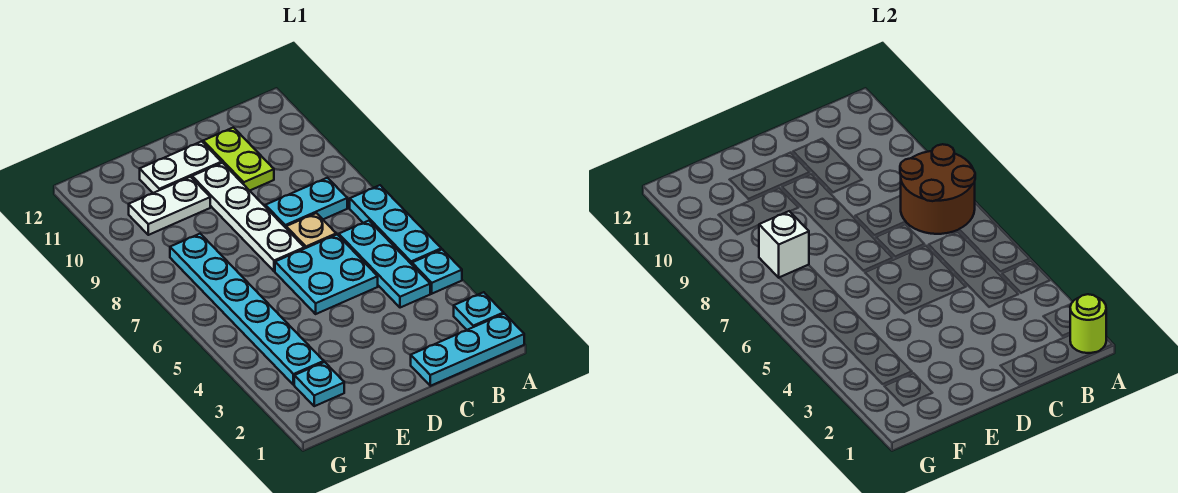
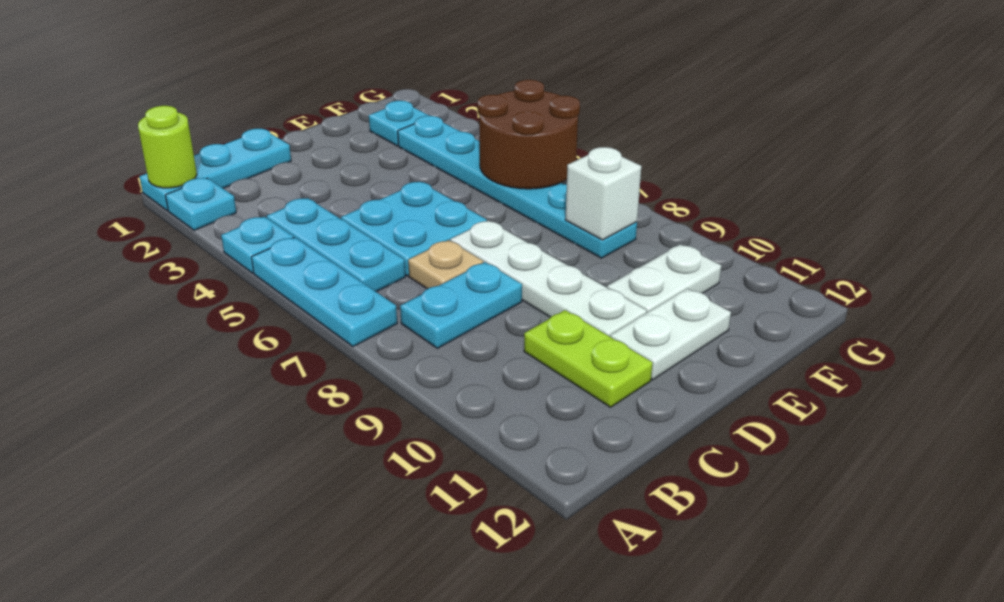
brown 2x2 round brick [900,144,975,234] -> brown 2x2 round brick moved to [477,80,580,189]

